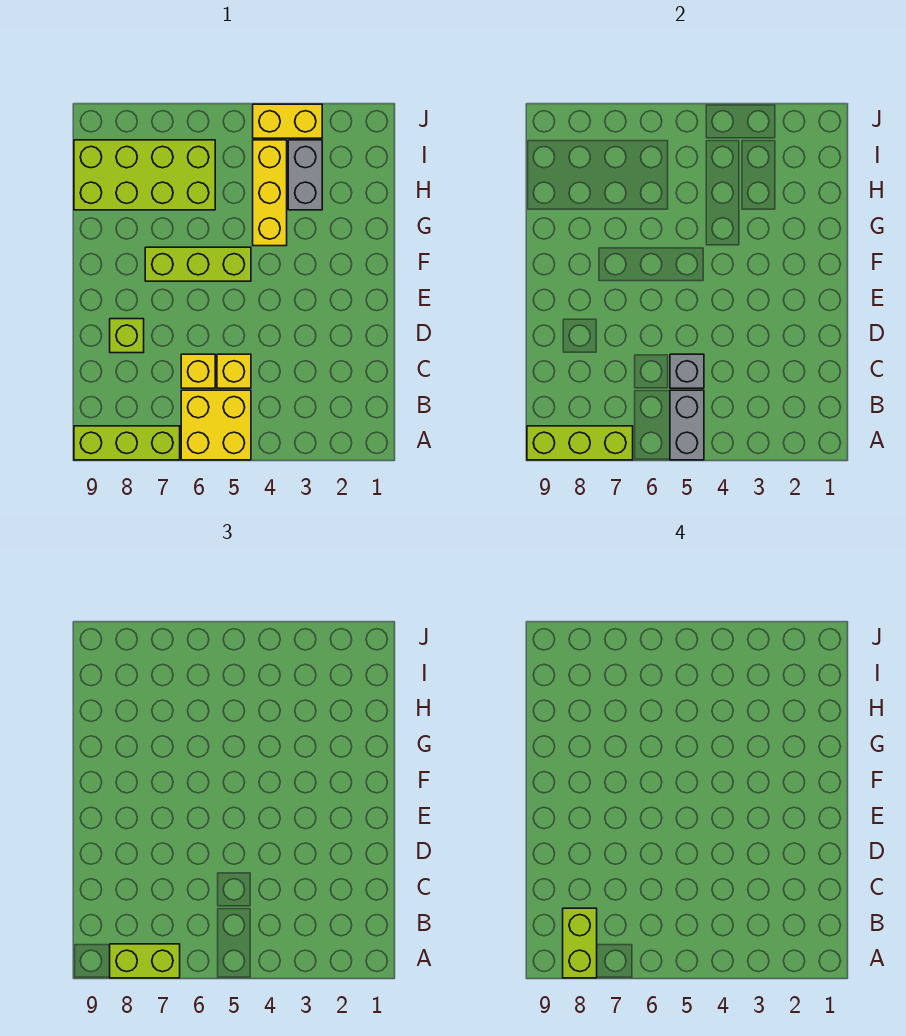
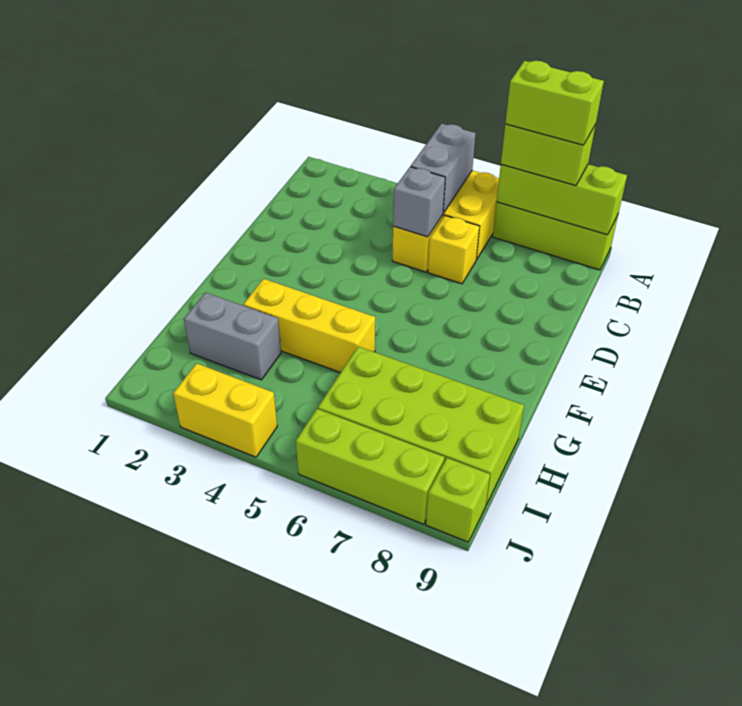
lime 1x2 brick [563,908,597,978] -> lime 1x2 brick turned to [505,61,604,145]
lime 1x1 brick [110,319,144,353] -> lime 1x1 brick moved to [426,458,490,542]
lime 1x3 brick [145,247,251,281] -> lime 1x3 brick moved to [296,409,445,524]
yellow 1x3 brick [253,140,287,246] -> yellow 1x3 brick turned to [243,279,375,373]
grey 1x2 brick [288,140,322,210] -> grey 1x2 brick turned to [184,293,281,380]

